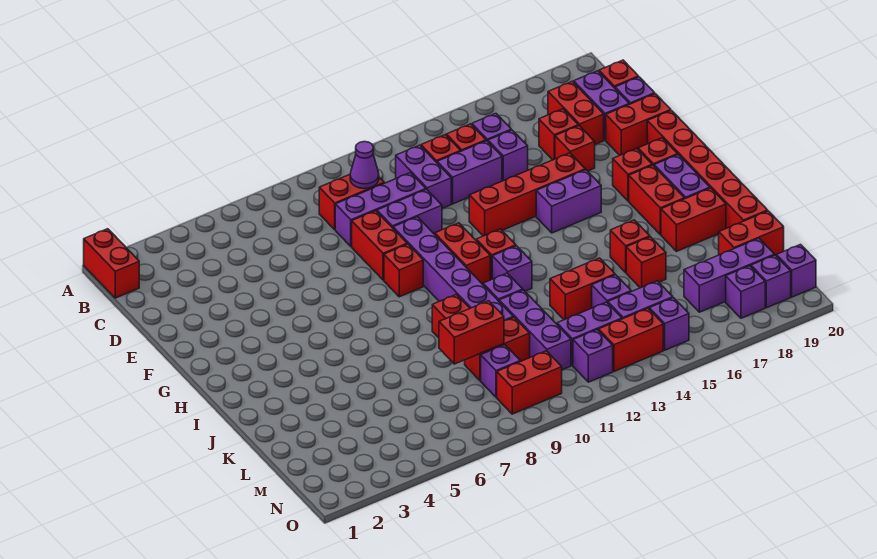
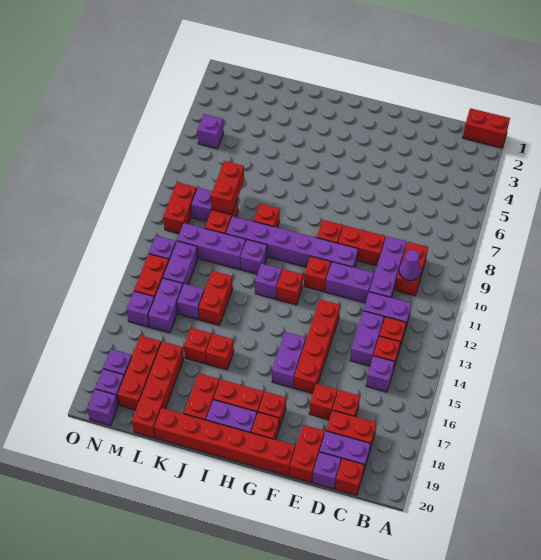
purple 1x1 brick [488,130,528,181] -> purple 1x1 brick moved to [197,114,224,149]
purple 1x2 brick [377,189,442,234] -> purple 1x2 brick turned to [325,262,374,303]
red 1x2 brick [435,223,490,284] -> red 1x1 brick [304,256,331,292]
red 1x2 brick [719,211,784,255] -> red 1x4 brick [132,341,184,438]
purple 1x3 brick [684,238,774,312] -> red 1x3 brick [117,335,161,410]

